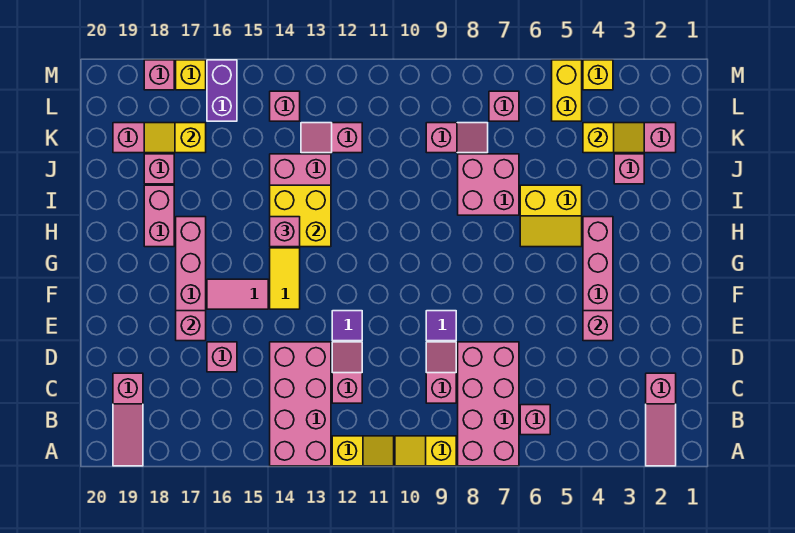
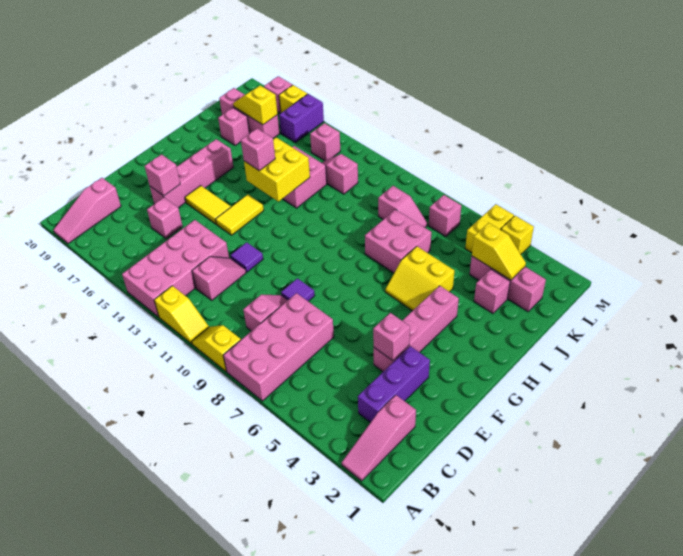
pink 1x1 brick [520,405,550,435] -> none
none -> purple 1x3 brick [358,346,430,423]
pink 1x2 tile [207,279,268,309] -> yellow 1x2 tile [185,186,231,224]
pink 1x2 brick [144,185,174,247] -> none

